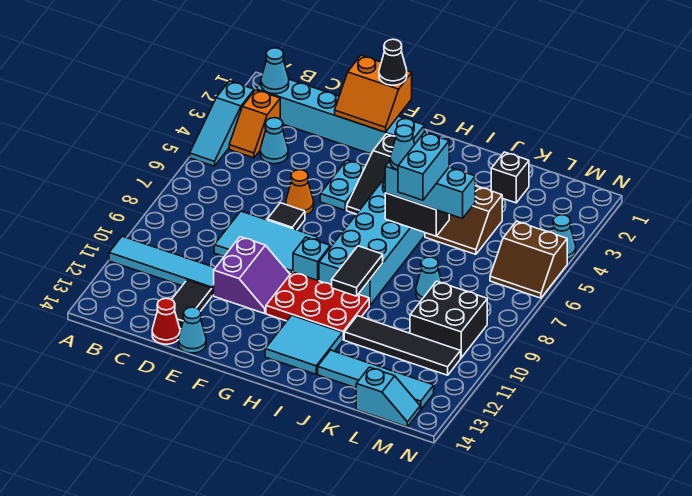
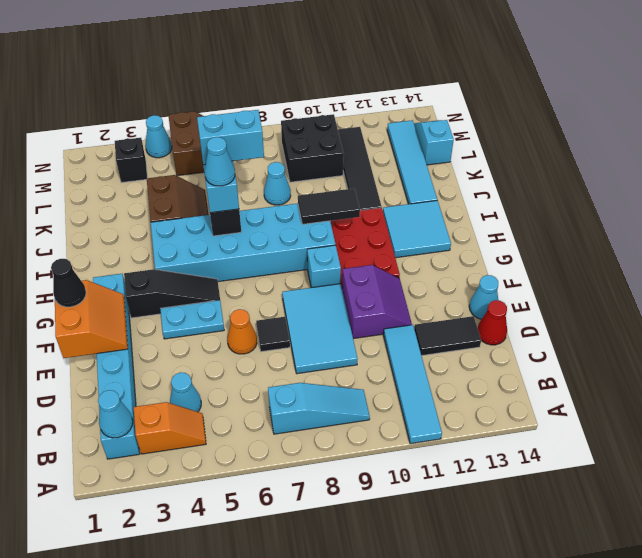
cyan 1x3 slope [190,81,254,166] -> cyan 1x3 slope moved to [268,383,370,434]
purple 2x2 slope [214,237,290,313] -> purple 2x2 slope turned to [342,265,412,339]
black 1x1 brick [491,152,529,203] -> black 1x1 brick moved to [115,138,147,183]

